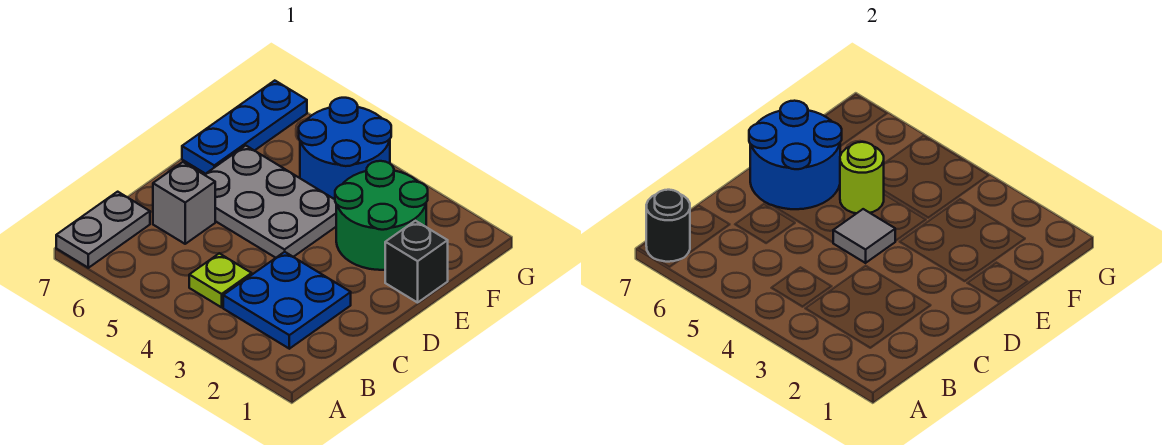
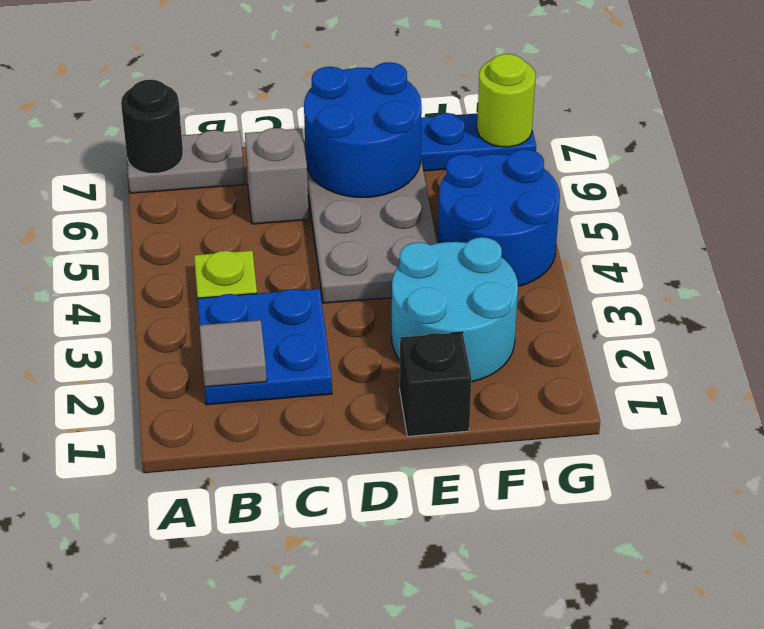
grey 1x1 tile [833,209,895,263] -> grey 1x1 tile moved to [199,320,267,387]
green 2x2 round brick [335,161,428,270] -> cyan 2x2 round brick [392,237,518,382]
lime 1x1 round brick [840,142,884,213] -> lime 1x1 round brick moved to [477,54,535,147]

